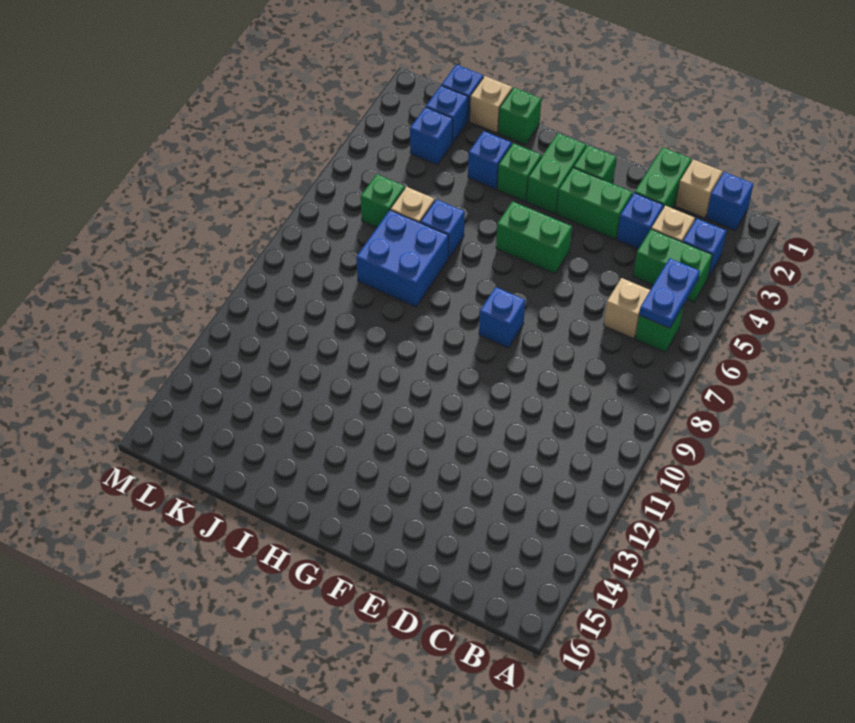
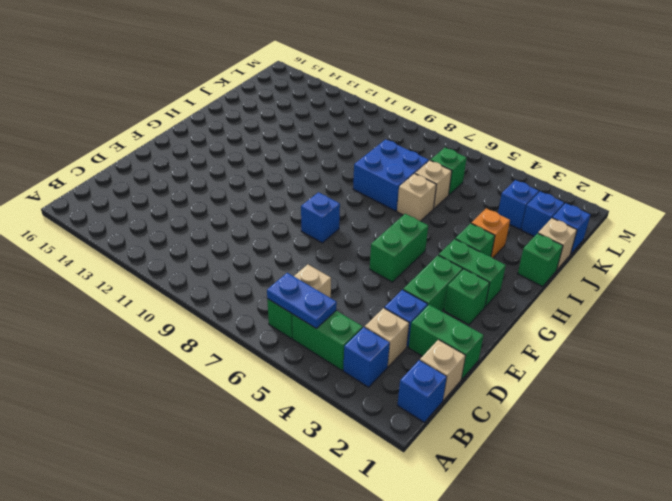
green 1x2 brick [633,229,712,302] -> green 1x2 brick turned to [292,311,363,370]
blue 1x1 brick [468,131,511,189] -> orange 1x1 brick [471,208,510,258]
blue 1x1 brick [420,199,465,259] -> tan 1x1 brick [397,174,436,221]

